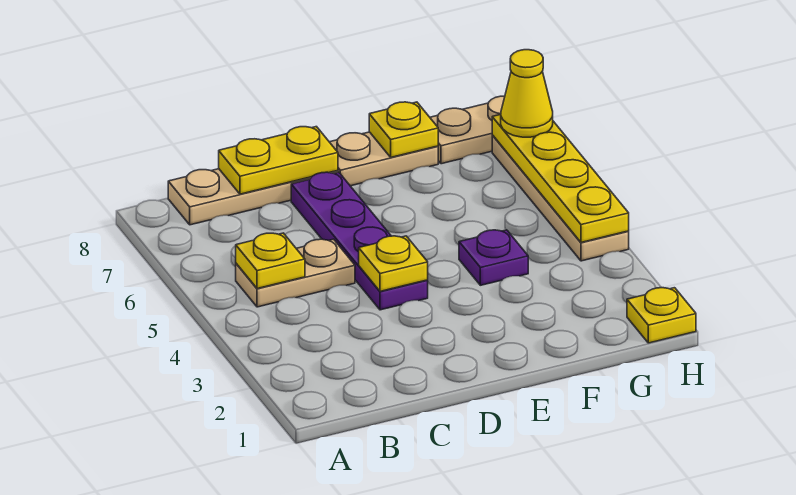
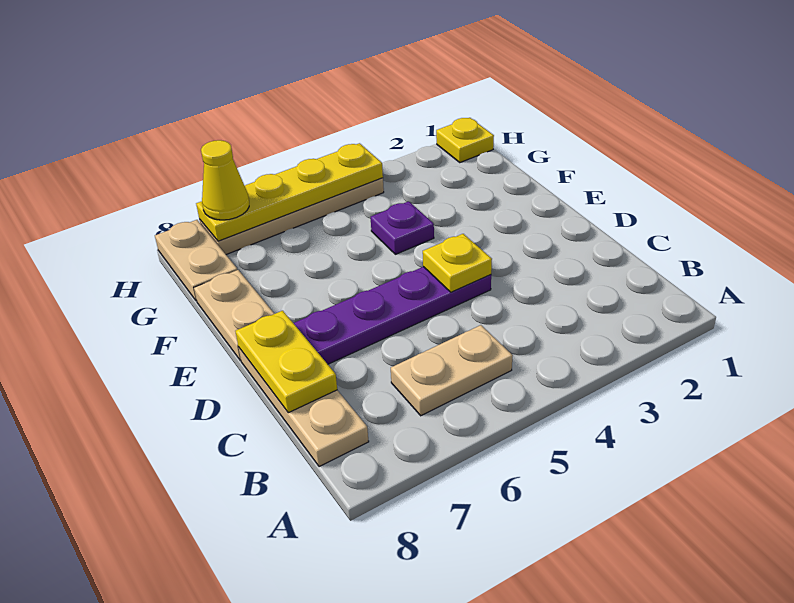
tan 1x2 plate [236,239,355,307] -> tan 1x2 plate turned to [391,325,513,416]
yellow 1x1 plate [236,233,305,289] -> none
yellow 1x1 plate [369,102,438,157] -> none

